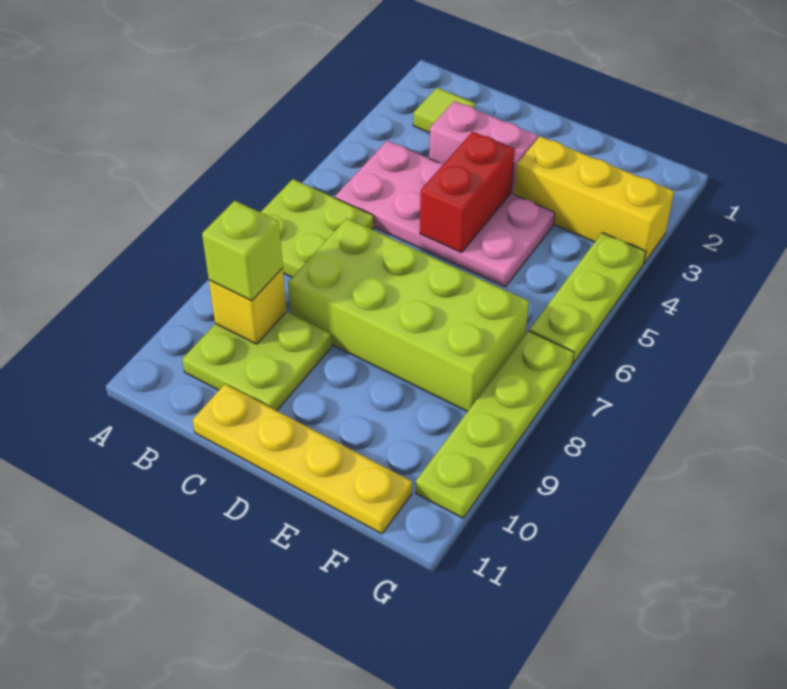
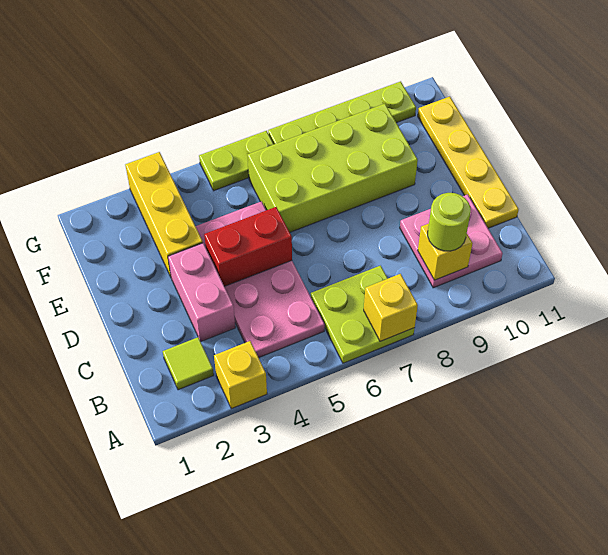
none -> yellow 1x1 brick [214,341,267,409]
none -> yellow 1x1 brick [364,274,418,341]
lime 2x2 plate [182,312,332,411] -> pink 2x2 plate [400,194,503,288]
lime 1x1 brick [202,201,283,301] -> lime 1x1 round brick [428,193,471,251]
lime 2x4 brick [288,218,529,412] -> lime 2x4 brick turned to [247,104,418,232]
lime 1x3 plate [529,233,646,364] -> lime 1x2 plate [199,131,274,191]

